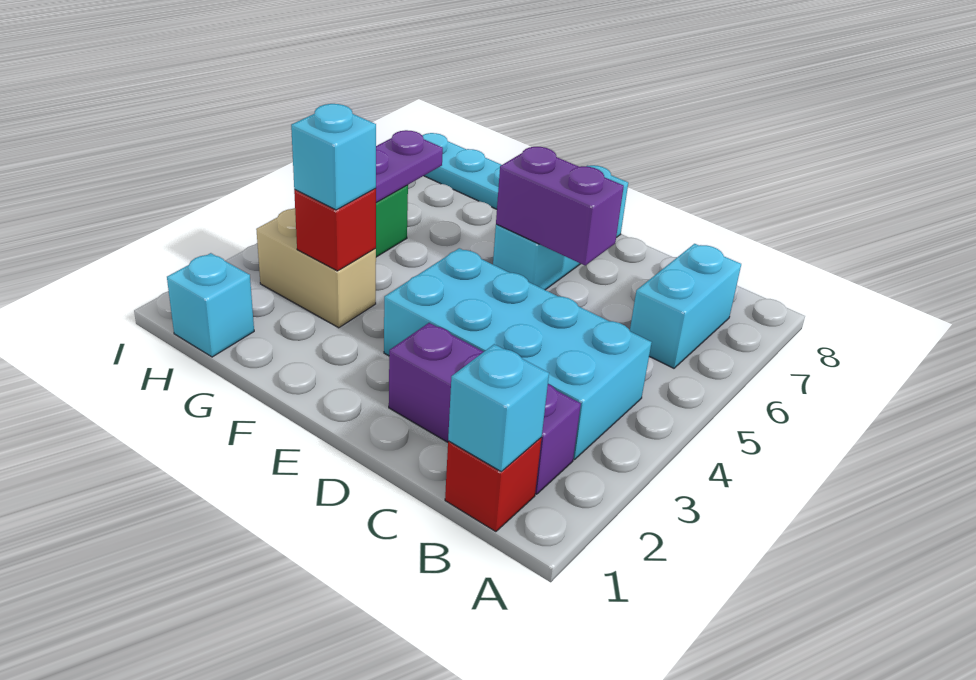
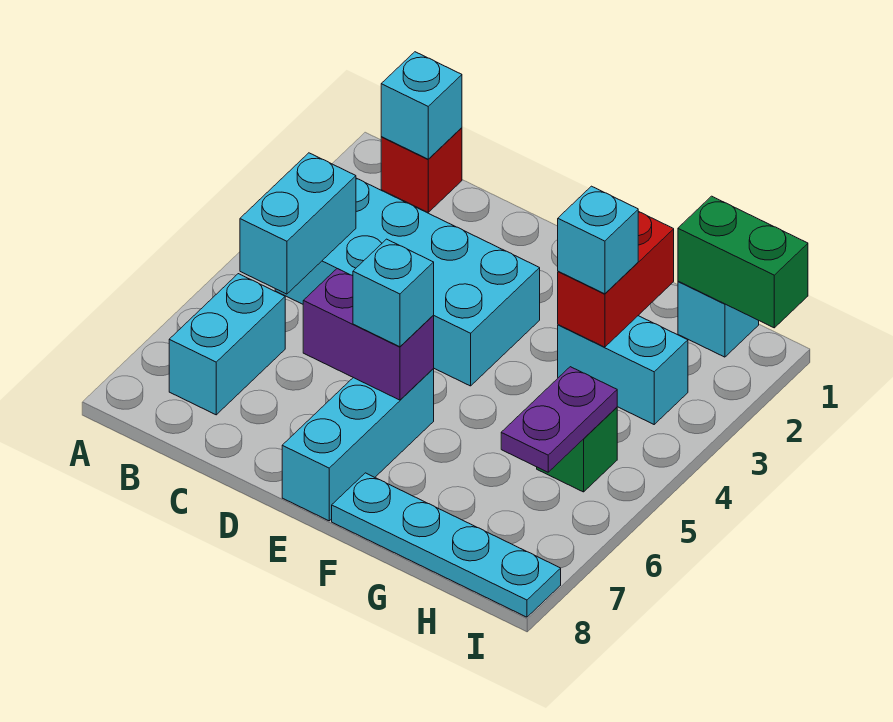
purple 1x3 brick [389,323,581,494] -> none
none -> cyan 1x2 brick [240,153,356,294]
none -> cyan 1x1 brick [353,239,434,347]
tan 1x2 brick [256,208,376,328] -> cyan 1x2 brick [558,316,688,424]
red 1x1 brick [294,188,376,271] -> red 1x2 brick [558,212,674,347]
none -> green 1x2 brick [678,196,808,328]

